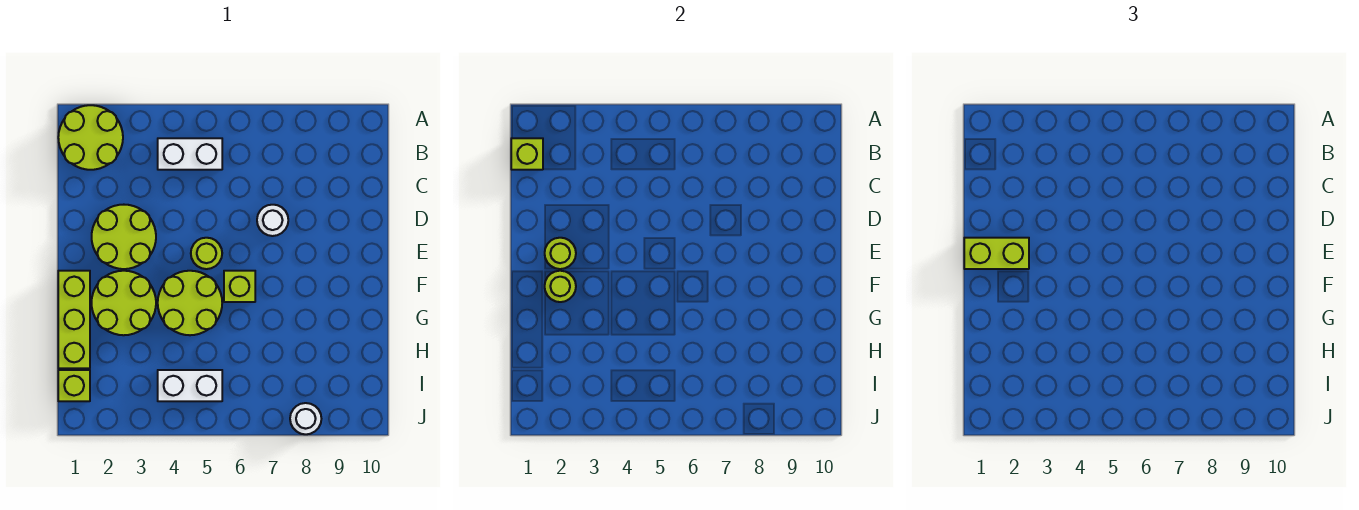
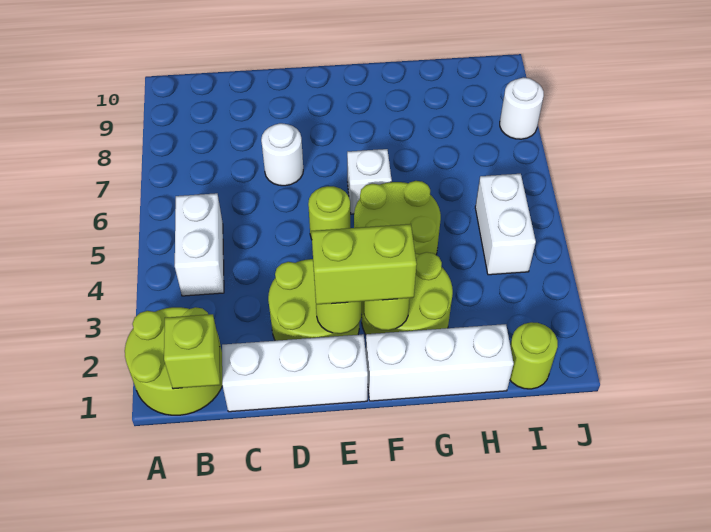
none -> white 1x3 brick [222,334,368,412]
lime 1x2 brick [964,238,1029,269] -> lime 1x2 brick turned to [311,224,417,304]
lime 1x3 brick [58,271,90,368] -> white 1x3 brick [366,324,514,401]
lime 1x1 brick [224,271,255,302] -> white 1x1 brick [347,149,392,214]
lime 1x1 brick [58,370,90,401] -> lime 1x1 round brick [510,322,558,389]

